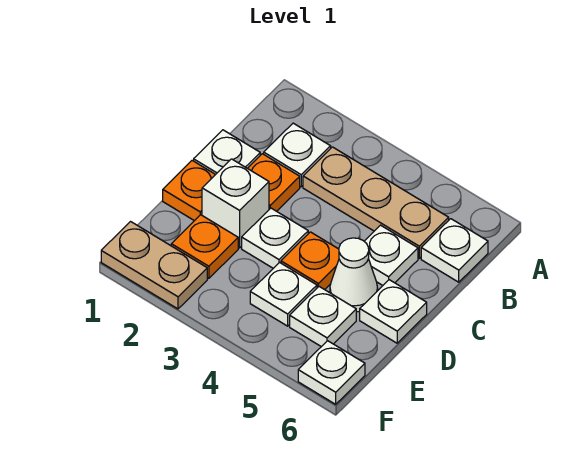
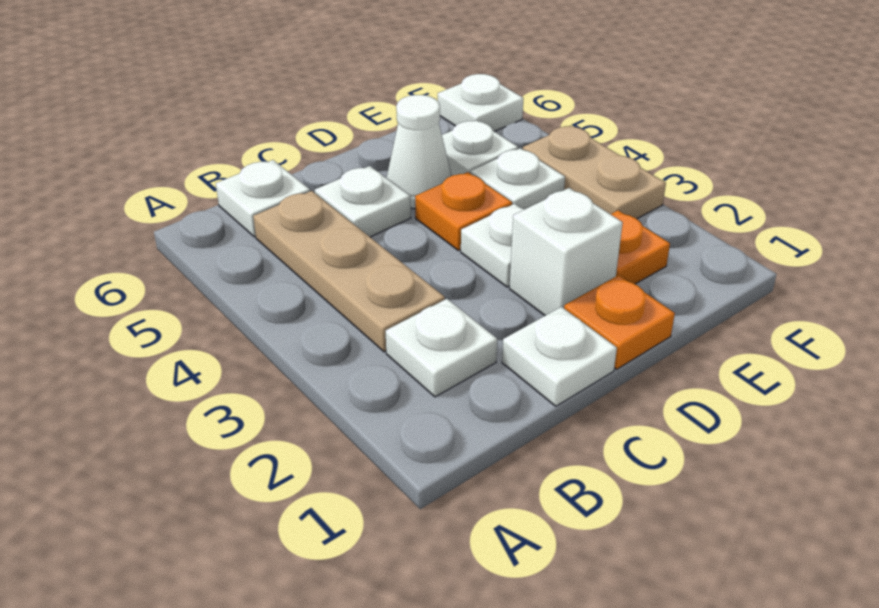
orange 1x1 plate [248,154,300,211] -> none
white 1x1 plate [360,280,427,343] -> none
tan 1x2 plate [101,222,207,309] -> tan 1x2 plate moved to [523,126,666,219]

